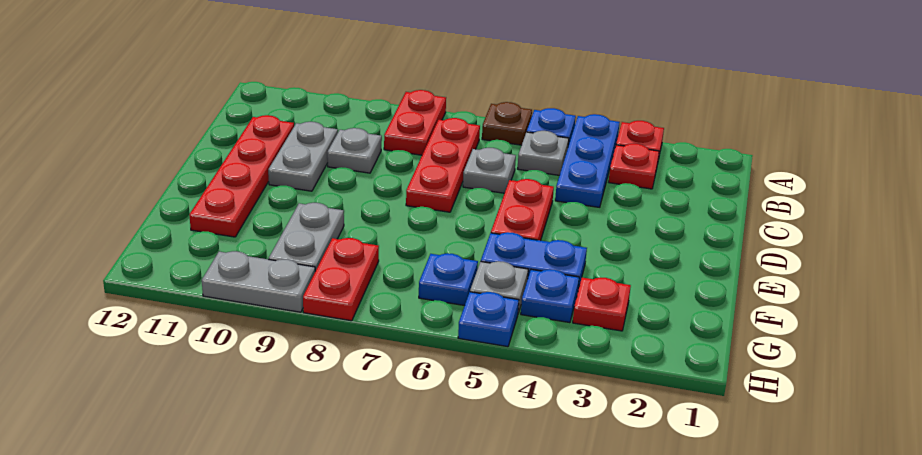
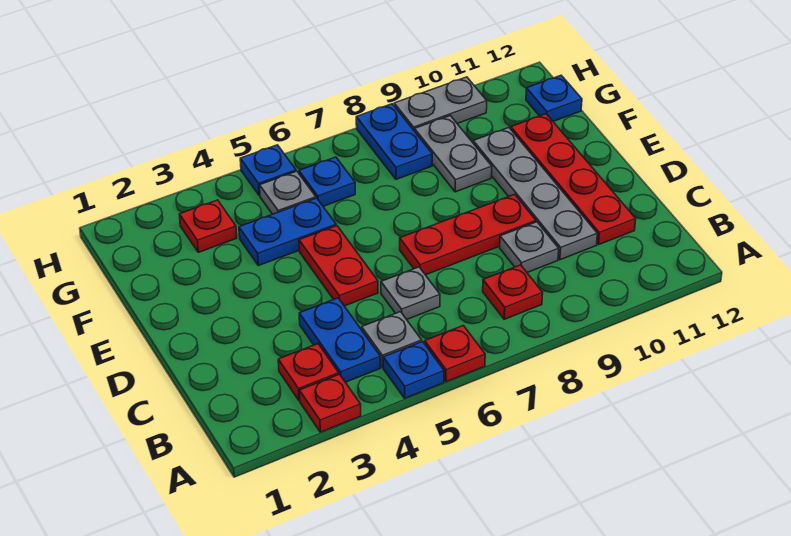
blue 1x3 plate [555,114,620,207] -> blue 1x2 plate [299,298,380,382]
brown 1x1 plate [482,102,532,145] -> red 1x1 plate [425,325,485,382]
red 1x2 plate [384,90,446,155] -> red 1x1 plate [483,265,543,319]
red 1x3 plate [406,118,480,212] -> red 1x3 plate turned to [400,194,536,275]
grey 1x2 plate [268,122,338,191] -> grey 1x4 plate [473,128,597,260]
blue 1x1 plate [521,269,579,323] -> blue 1x1 plate moved to [526,75,582,121]
red 1x2 plate [303,238,379,321] -> blue 1x2 plate [356,104,432,179]

